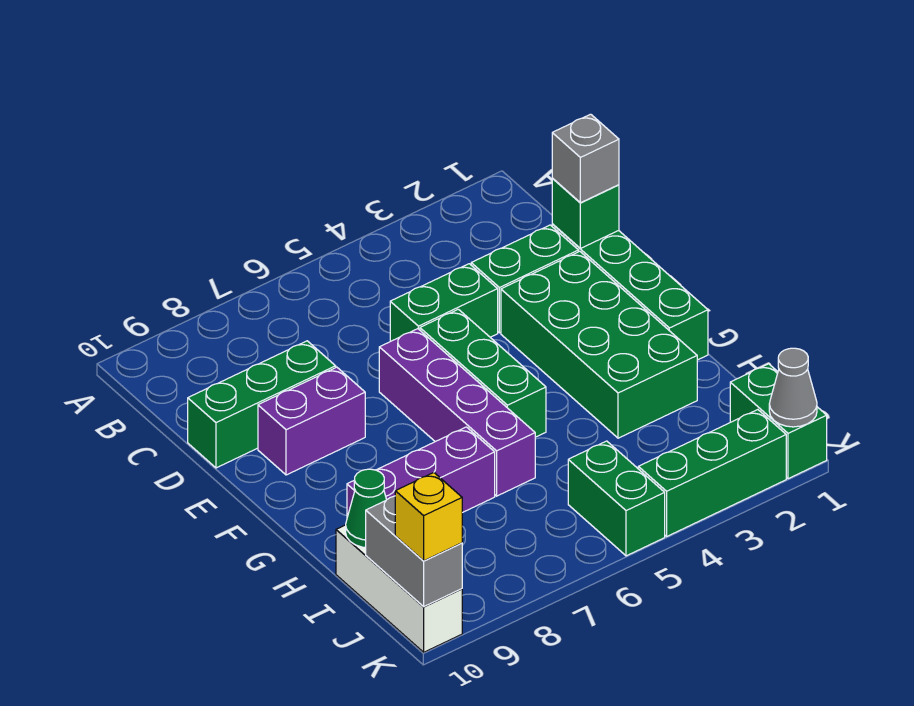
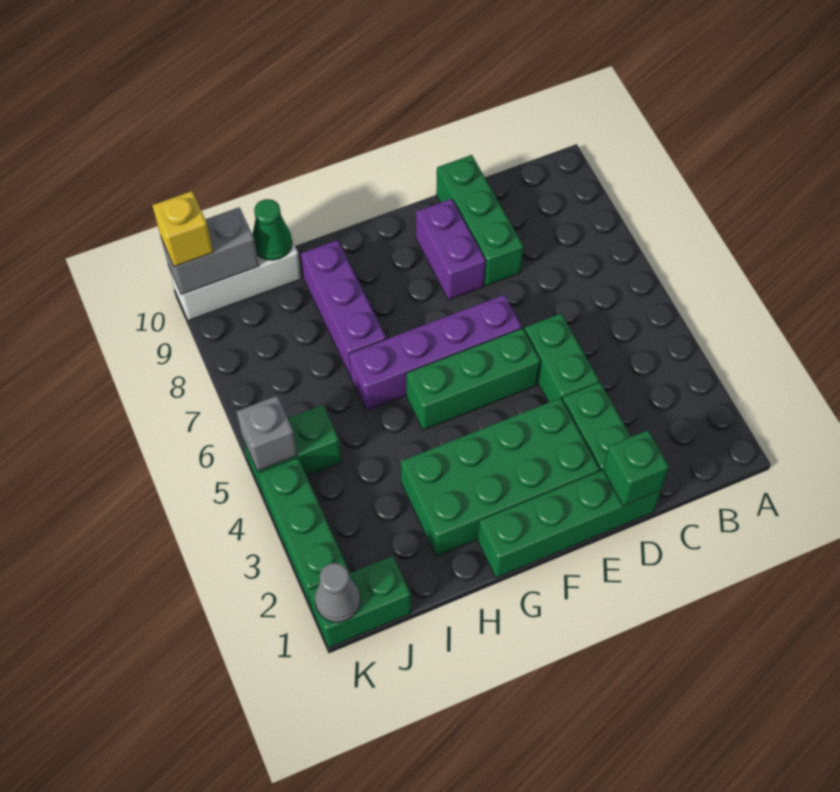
grey 1x1 brick [552,114,619,203] -> grey 1x1 brick moved to [236,396,297,471]

